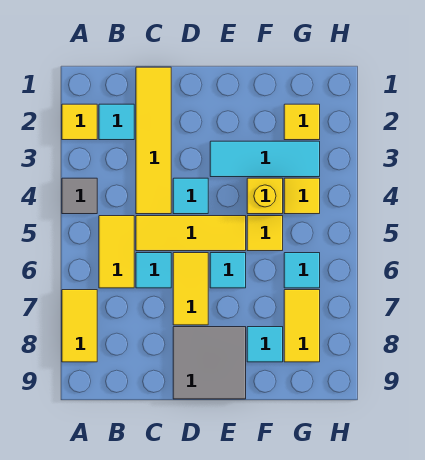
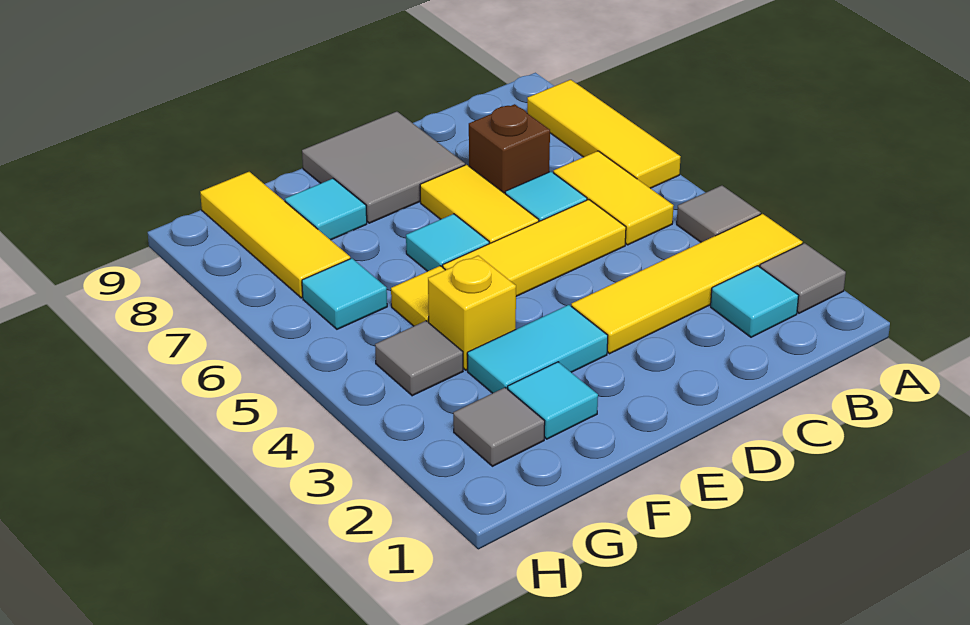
yellow 1x1 tile [62,104,97,140] -> grey 1x1 tile [760,243,846,313]
yellow 1x2 tile [62,290,97,362] -> yellow 1x3 tile [527,80,681,188]
yellow 1x4 tile [136,67,171,214] -> yellow 1x4 tile turned to [571,214,802,354]
none -> brown 1x1 brick [469,104,550,193]
cyan 1x1 tile [173,178,208,214] -> cyan 1x1 tile moved to [508,362,598,439]
cyan 1x3 tile [210,141,320,177] -> cyan 1x2 tile [467,305,608,393]
yellow 1x1 tile [284,104,320,140] -> grey 1x1 tile [453,388,545,466]
yellow 1x1 tile [284,178,320,214] -> grey 1x1 tile [375,321,463,396]
yellow 1x2 tile [284,290,320,362] -> yellow 1x3 tile [200,172,350,298]

